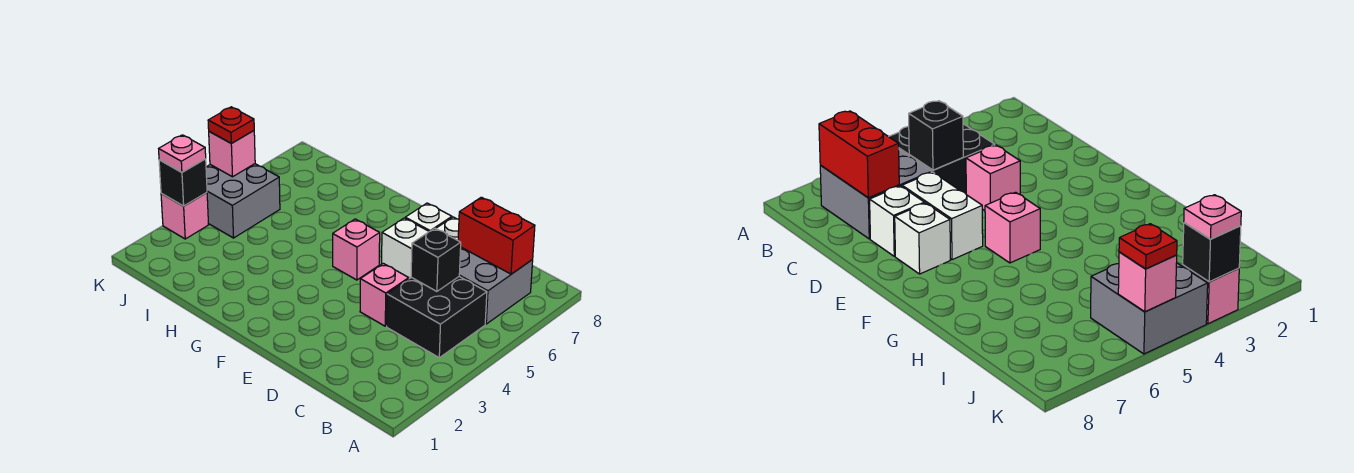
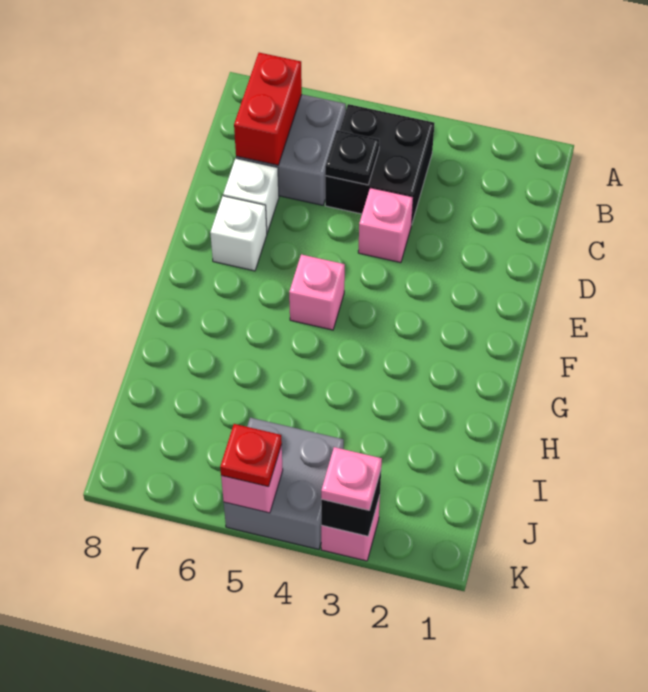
black 1x1 brick [411,228,461,291] -> black 1x1 plate [325,130,379,185]
white 1x2 brick [382,218,429,279] -> none

